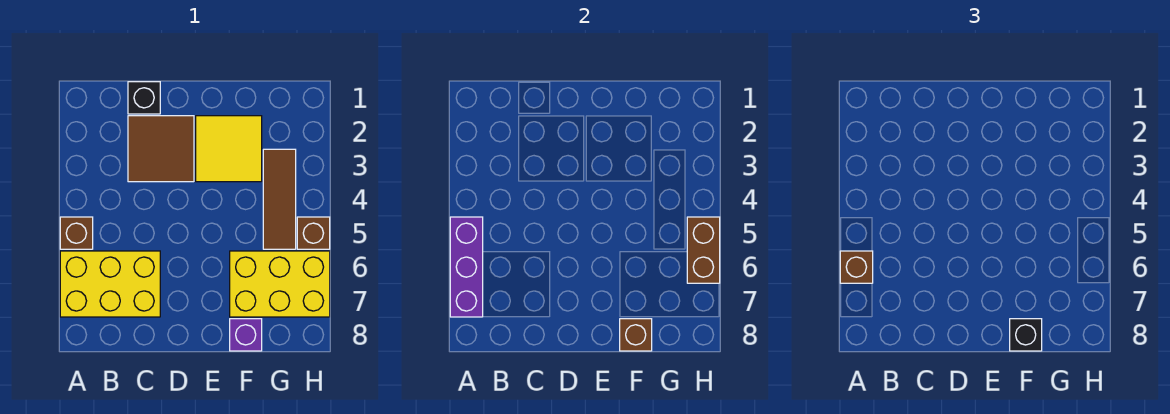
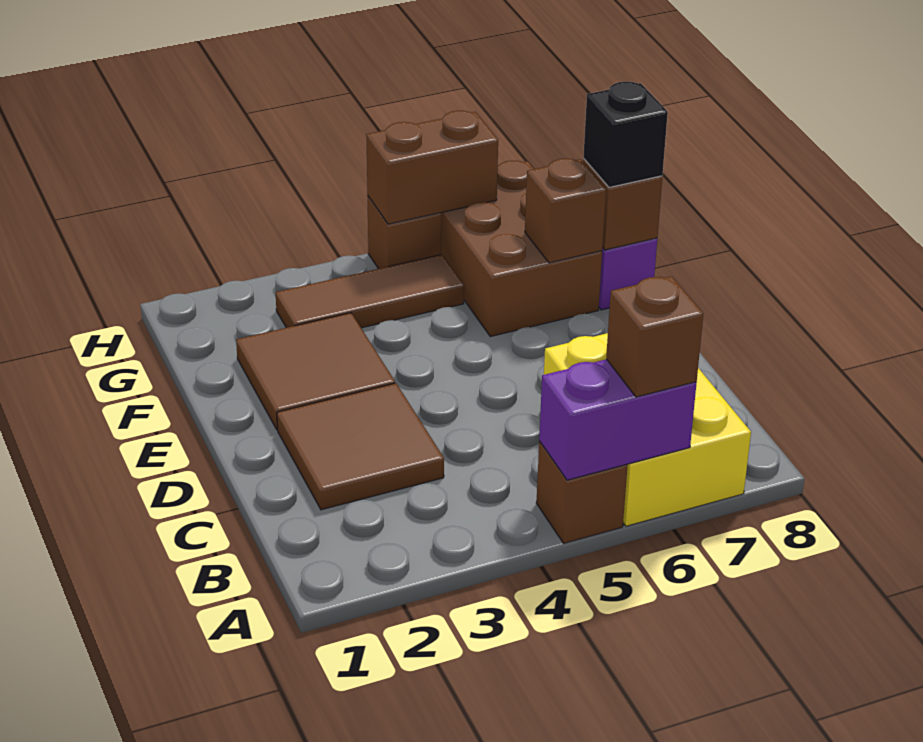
purple 1x3 brick [450,217,483,317] -> purple 1x2 brick [539,359,697,480]
black 1x1 brick [128,82,160,114] -> none
yellow 2x2 tile [196,116,262,182] -> brown 2x2 tile [236,313,395,430]
yellow 2x3 brick [230,251,330,317] -> brown 2x3 brick [441,161,602,336]
none -> brown 1x1 brick [525,158,606,263]

